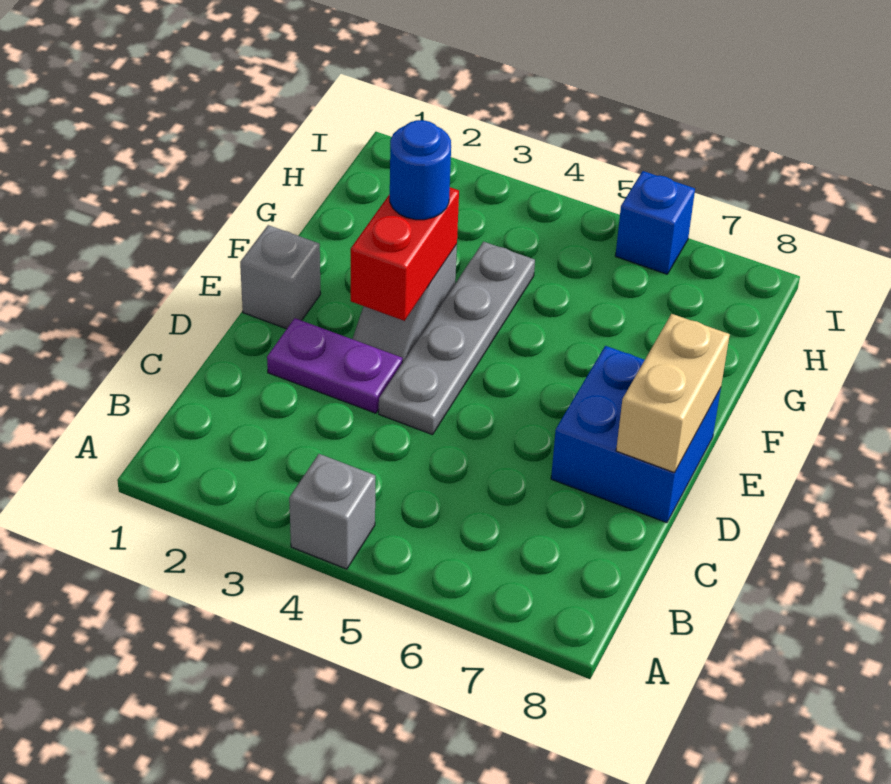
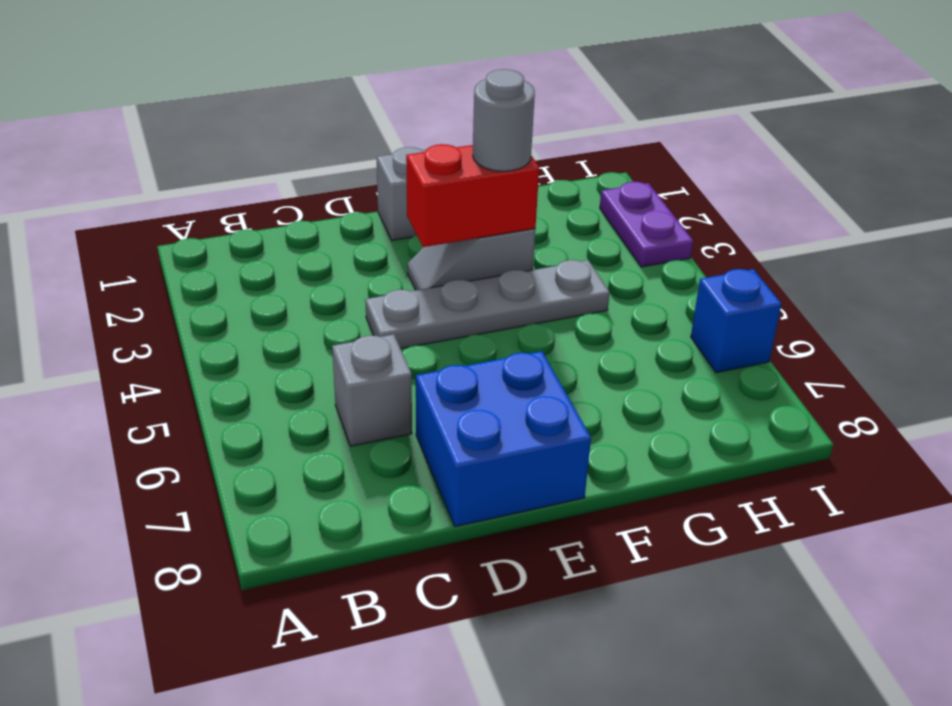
grey 1x1 brick [289,454,375,569] -> grey 1x1 brick moved to [332,334,412,446]
purple 1x2 plate [267,318,403,413] -> purple 1x2 plate moved to [600,182,693,267]
tan 1x2 brick [616,314,730,473] -> none
blue 1x1 round brick [390,120,451,220] -> grey 1x1 round brick [473,69,535,171]

